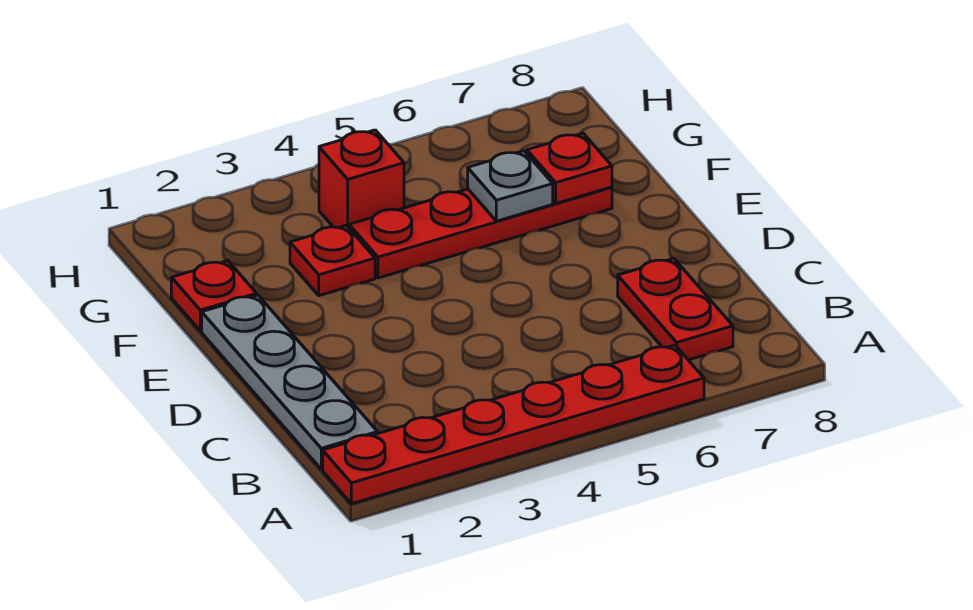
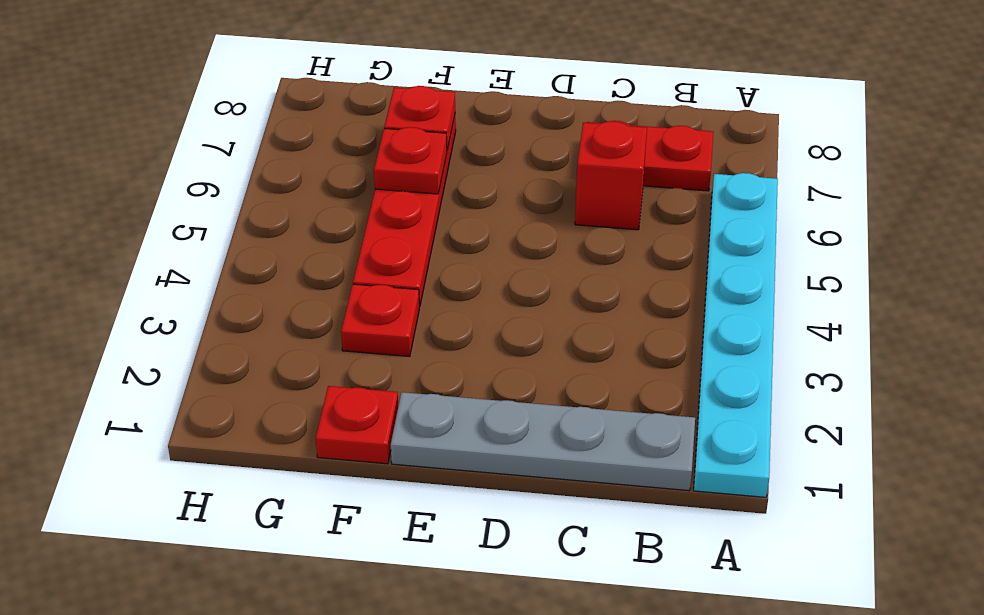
red 1x6 plate [323,345,704,504] -> cyan 1x6 plate [694,173,778,497]
grey 1x1 plate [468,151,553,221] -> red 1x1 plate [374,127,447,194]
red 1x1 brick [319,130,404,228] -> red 1x1 brick moved to [575,121,647,230]

